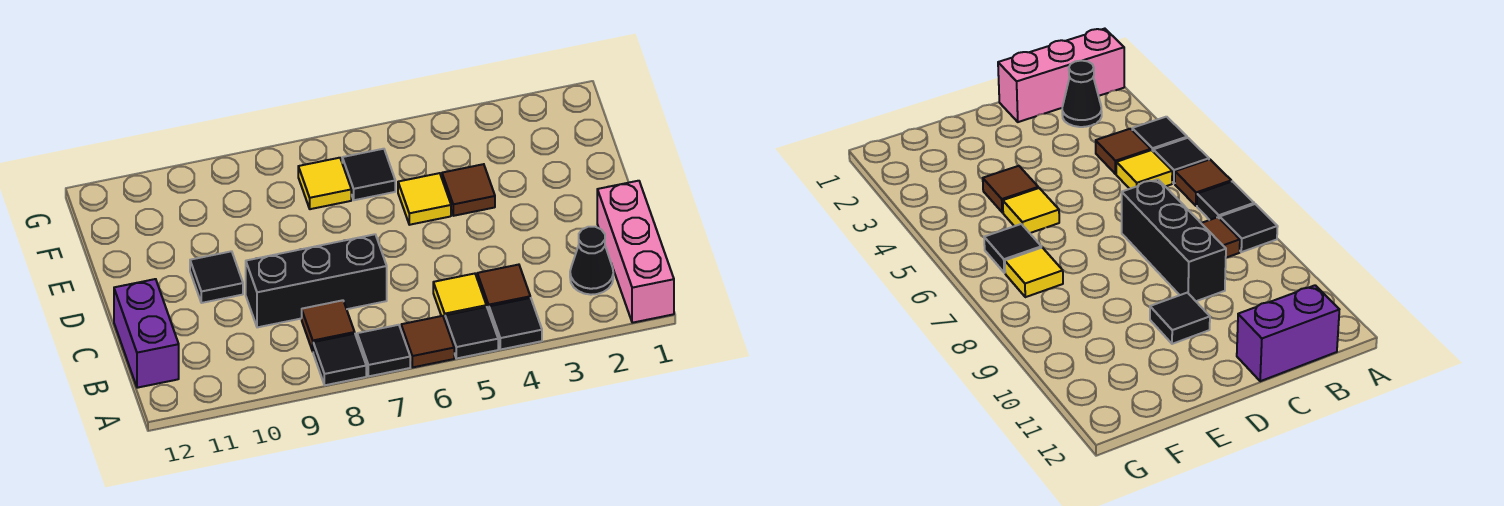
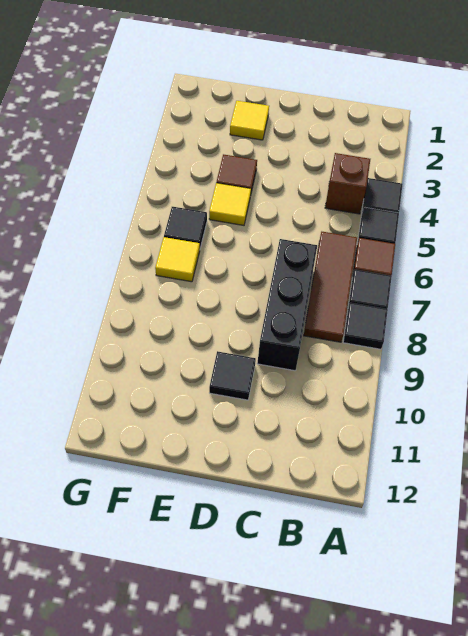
pink 1x3 brick [597,181,674,323] -> none
black 1x1 cone [570,227,613,295] -> none
brown 1x1 tile [477,265,530,311] -> brown 1x1 brick [325,153,370,214]
yellow 1x1 tile [433,274,486,320] -> yellow 1x1 tile moved to [230,101,269,140]
brown 1x1 tile [302,300,355,351] -> brown 1x3 tile [304,232,357,342]
purple 1x2 brick [114,279,179,388] -> none

